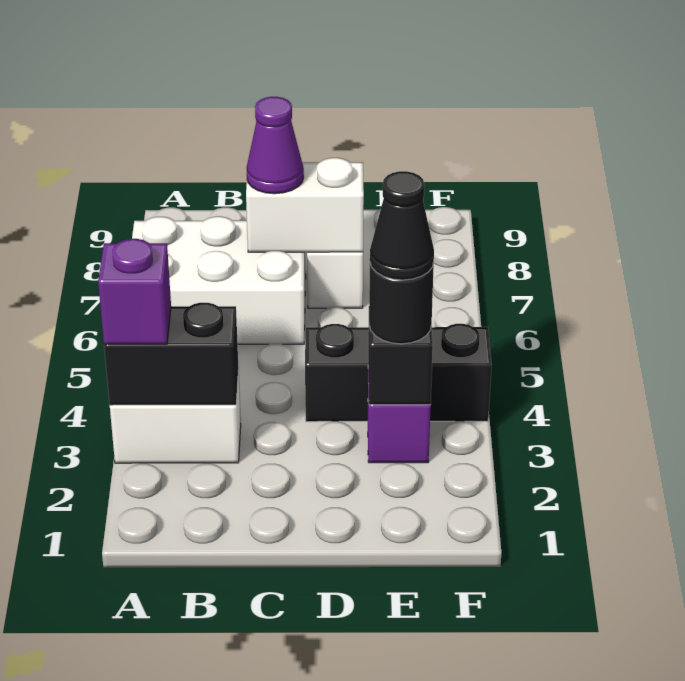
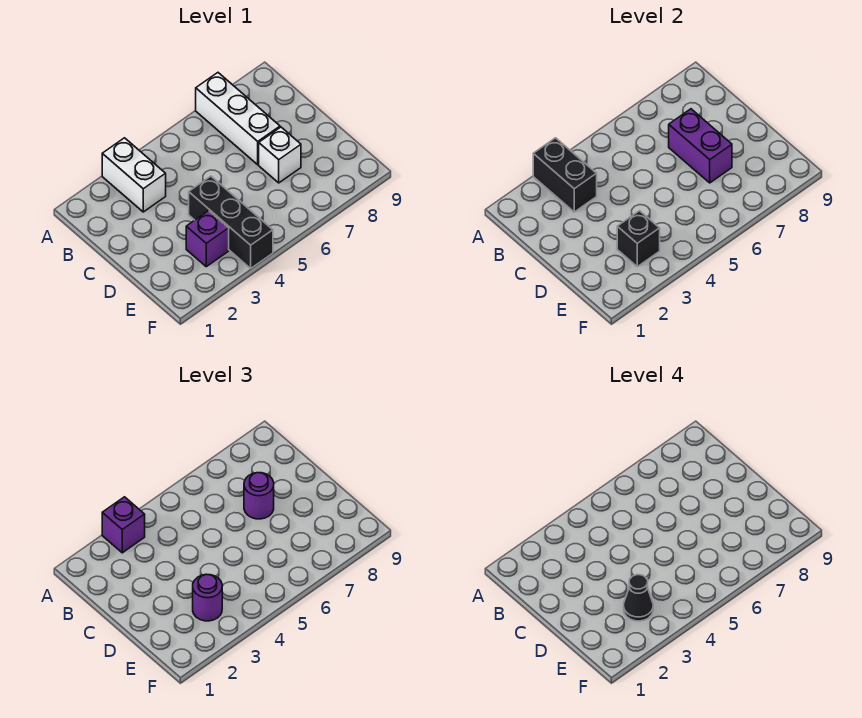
white 2x3 brick [132,216,306,344] -> white 1x3 brick [196,73,280,165]
white 1x2 brick [246,158,364,252] -> purple 1x2 brick [669,109,732,183]
purple 1x1 cone [247,97,304,194] -> purple 1x1 round brick [244,473,274,519]
black 1x1 round brick [369,263,434,344] -> purple 1x1 round brick [193,574,222,621]

